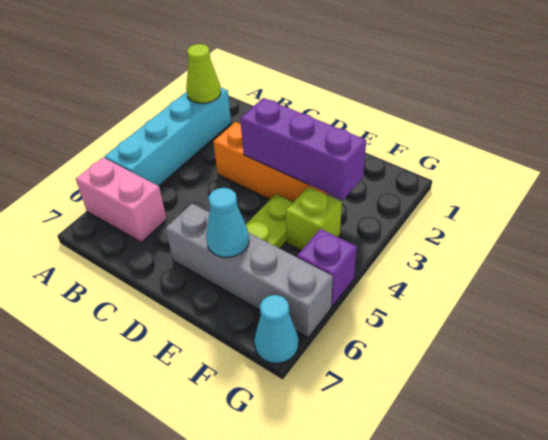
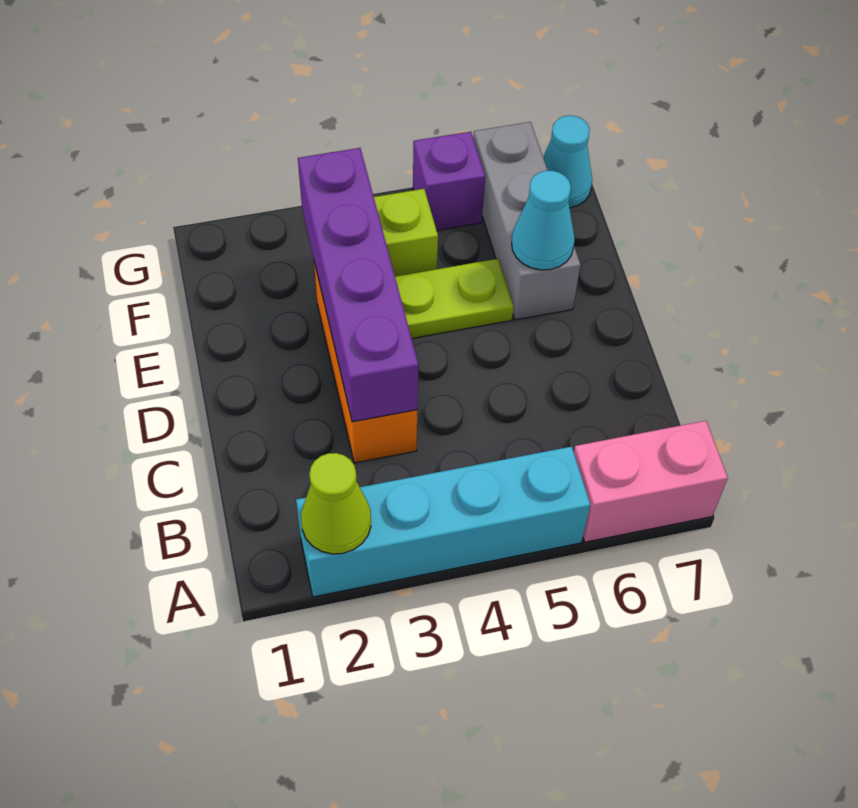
pink 1x2 brick [76,158,167,242] -> pink 1x2 brick turned to [574,421,728,542]
purple 1x3 brick [240,98,366,200] -> purple 1x4 brick [298,148,418,422]
grey 1x4 brick [166,204,333,337] -> grey 1x3 brick [473,122,581,320]

